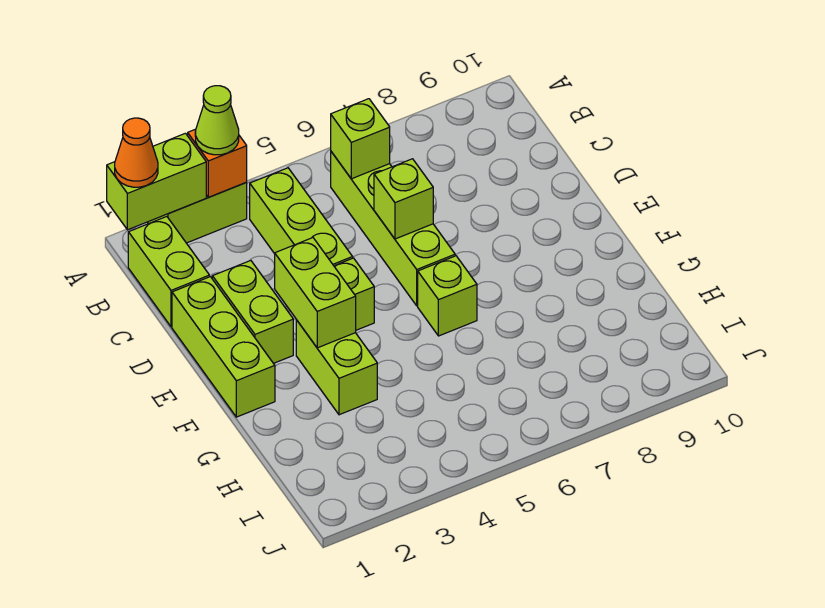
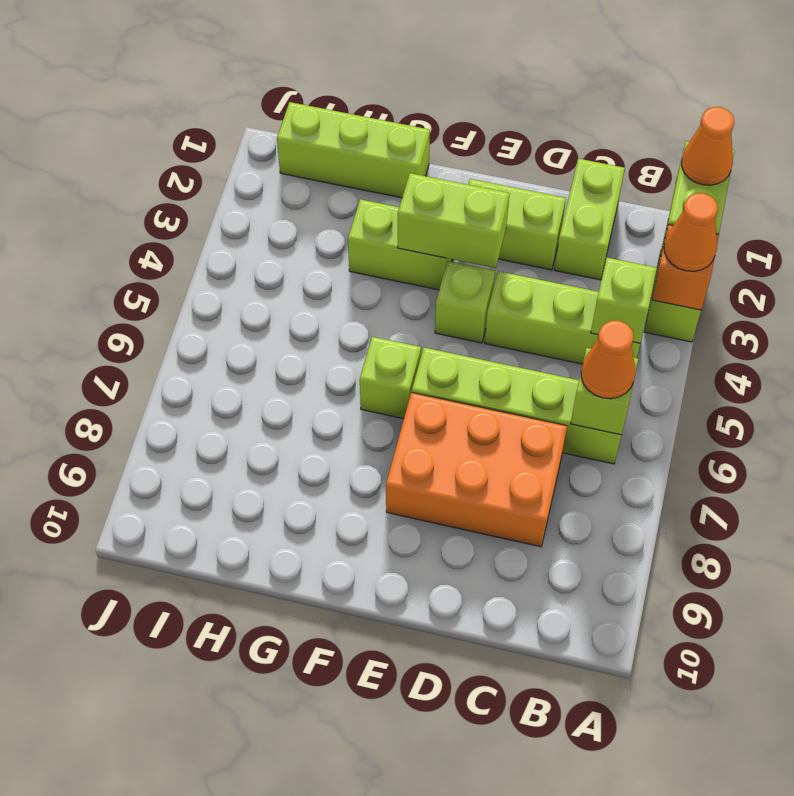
lime 1x1 cone [195,86,239,155] -> orange 1x1 cone [664,193,718,271]
lime 1x2 brick [128,217,209,327] -> lime 1x2 brick turned to [555,159,625,280]
none -> orange 1x1 cone [581,321,635,399]
none -> orange 2x3 brick [386,393,567,547]
lime 1x3 brick [172,277,275,417] -> lime 1x3 brick moved to [277,102,430,198]
lime 1x1 brick [374,159,433,239] -> lime 1x1 brick moved to [591,258,657,343]

